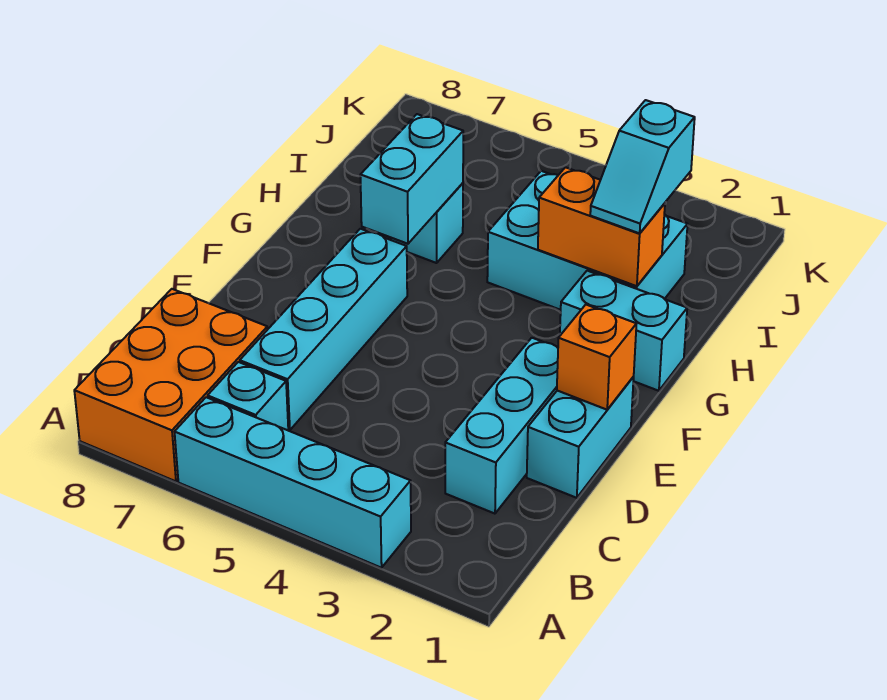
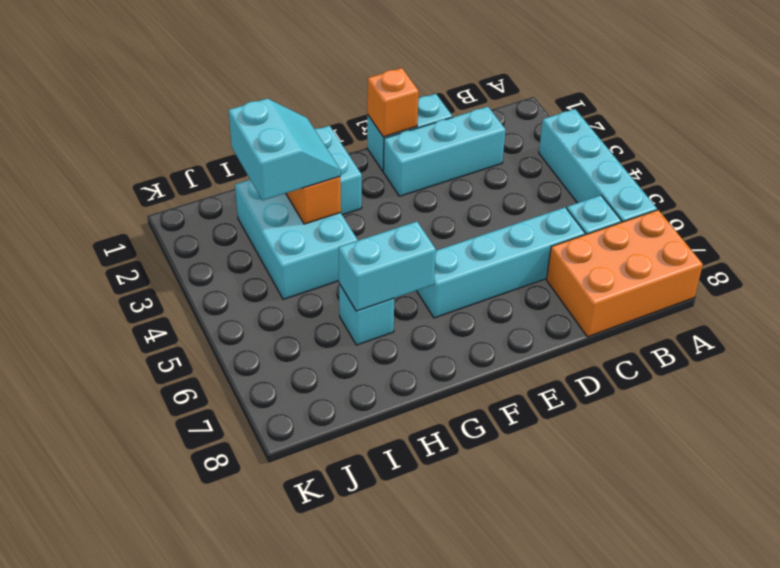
cyan 1x2 slope [590,100,695,233] -> cyan 2x2 slope [229,98,340,200]

